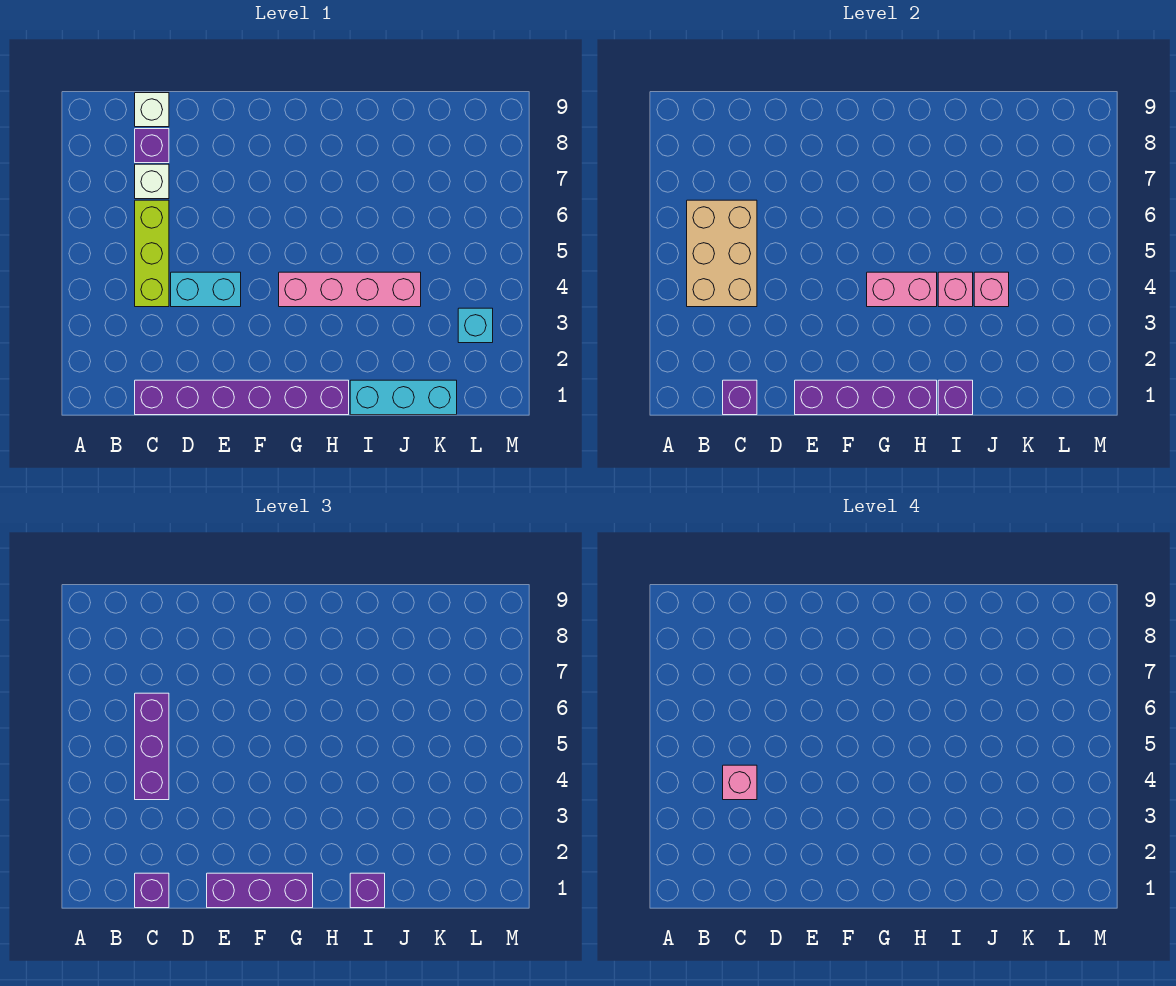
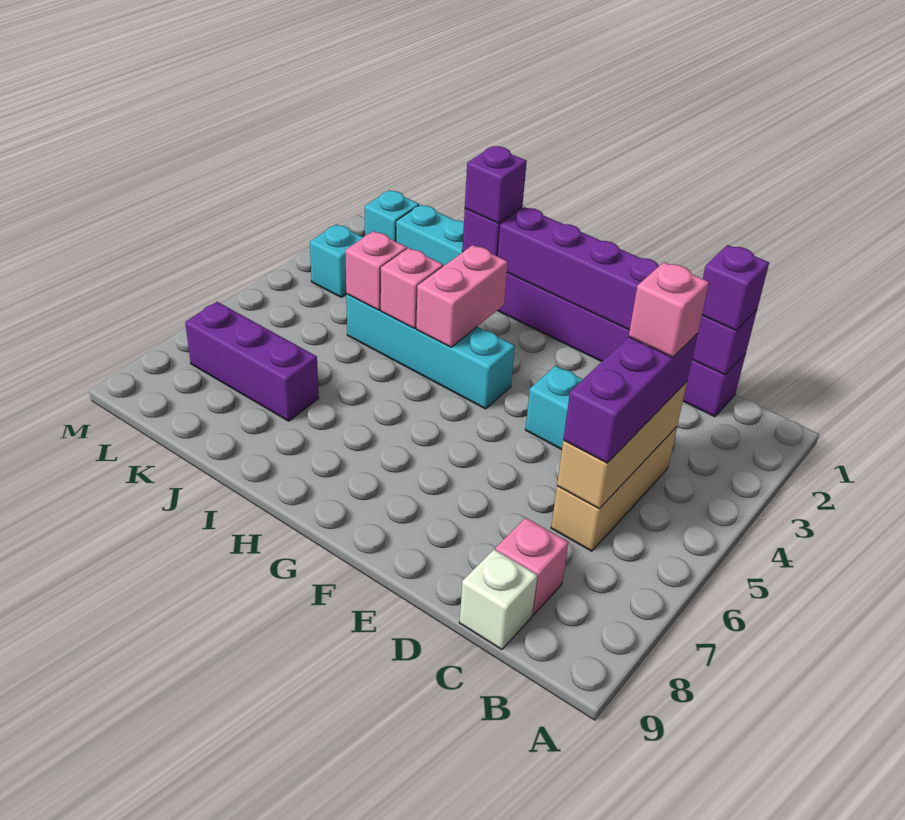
tan 2x3 brick [687,200,757,307] -> tan 1x3 brick [557,382,687,509]
lime 1x3 brick [135,200,169,307] -> tan 1x3 brick [551,427,677,551]
white 1x1 brick [135,164,169,199] -> none
purple 1x1 brick [135,129,169,163] -> pink 1x1 brick [495,518,568,615]
purple 1x3 brick [207,873,313,908] -> purple 1x3 brick moved to [185,302,319,421]
pink 1x4 brick [279,272,421,307] -> cyan 1x4 brick [346,294,515,409]
pink 1x2 brick [867,272,937,307] -> pink 1x2 brick turned to [416,245,508,347]
none -> cyan 1x1 brick [365,190,419,242]

